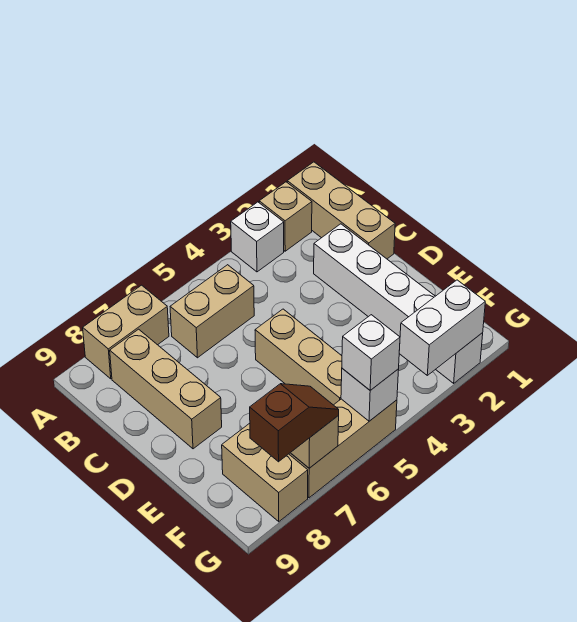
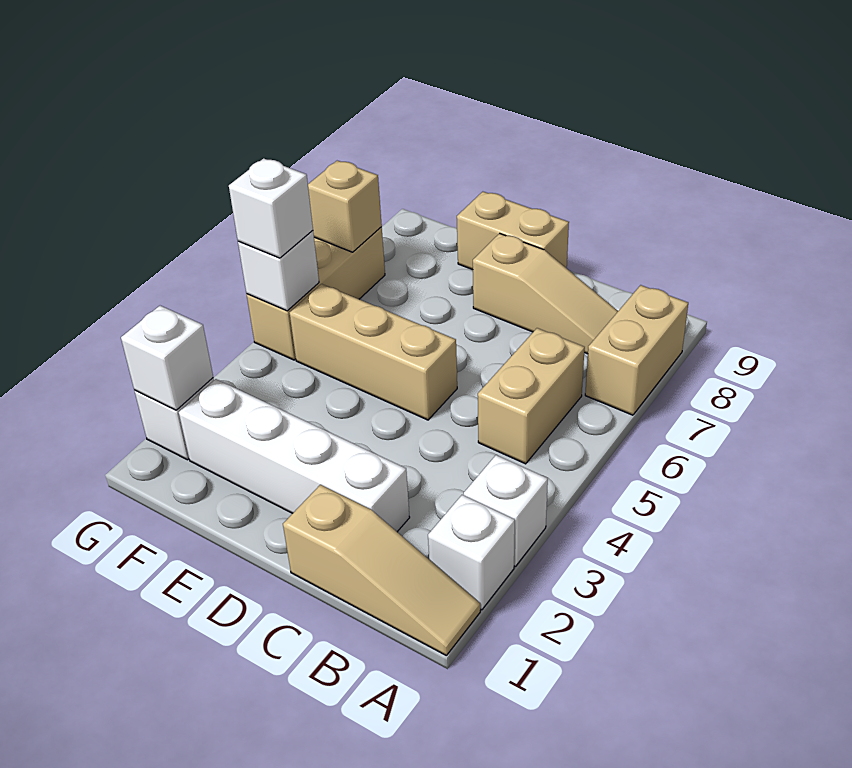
tan 1x3 brick [287,162,395,259] -> tan 1x3 slope [283,485,480,655]
tan 1x1 brick [259,182,312,251] -> white 1x1 brick [428,495,515,610]
tan 1x3 brick [110,329,222,449] -> tan 1x3 slope [473,233,618,354]
tan 1x2 brick [222,423,308,522] -> tan 1x2 brick moved to [457,192,569,270]
white 1x2 brick [399,280,485,375] -> white 1x1 brick [121,306,213,410]
brown 1x2 slope [250,384,339,462] -> none

